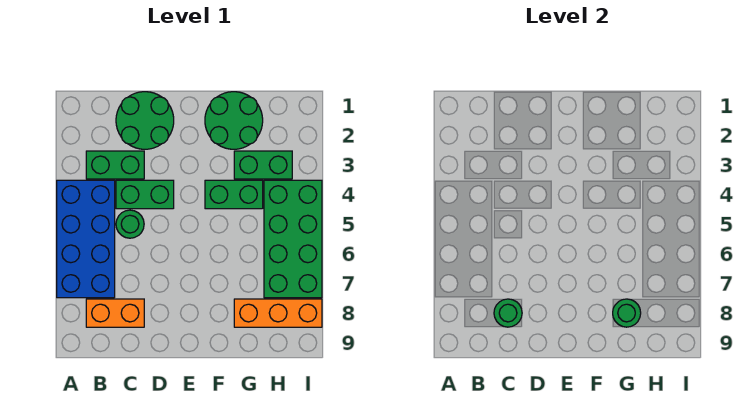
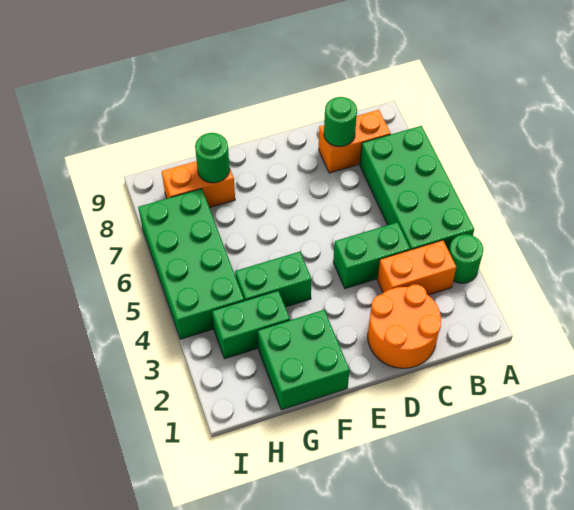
blue 2x4 brick [57,180,115,298] -> green 2x4 brick [360,126,474,251]
green 1x2 brick [86,151,144,179] -> orange 1x2 brick [377,240,456,295]
green 2x2 round brick [116,92,174,149] -> orange 2x2 round brick [368,284,441,368]
green 1x1 round brick [116,210,144,238] -> green 1x1 round brick moved to [449,234,483,283]
green 2x2 round brick [205,92,263,149] -> green 2x2 brick [258,310,350,410]
orange 1x3 brick [234,299,322,327] -> orange 1x2 brick [162,161,235,208]

